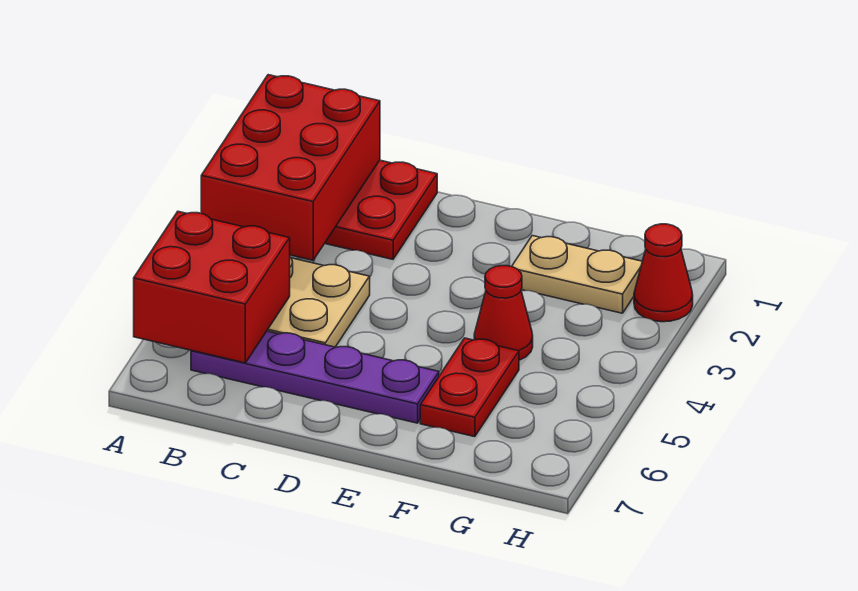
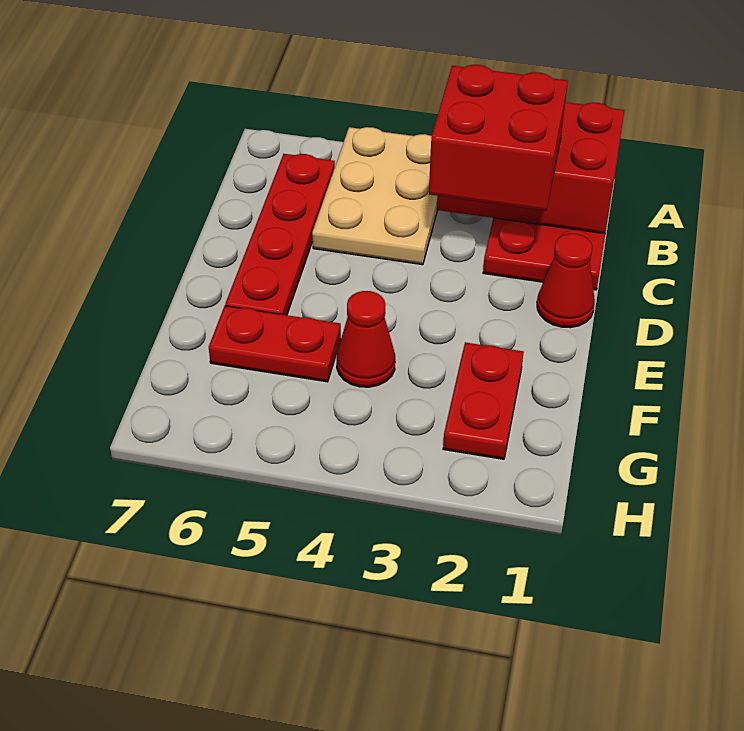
red 2x2 brick [134,212,290,363] -> red 2x2 brick moved to [429,65,568,211]
purple 1x4 plate [191,331,439,423] -> red 1x4 plate [225,154,335,315]
tan 1x2 plate [512,236,642,313] -> red 1x2 plate [443,342,524,459]
red 1x1 cone [634,224,693,322] -> red 1x1 cone moved to [537,233,595,328]

